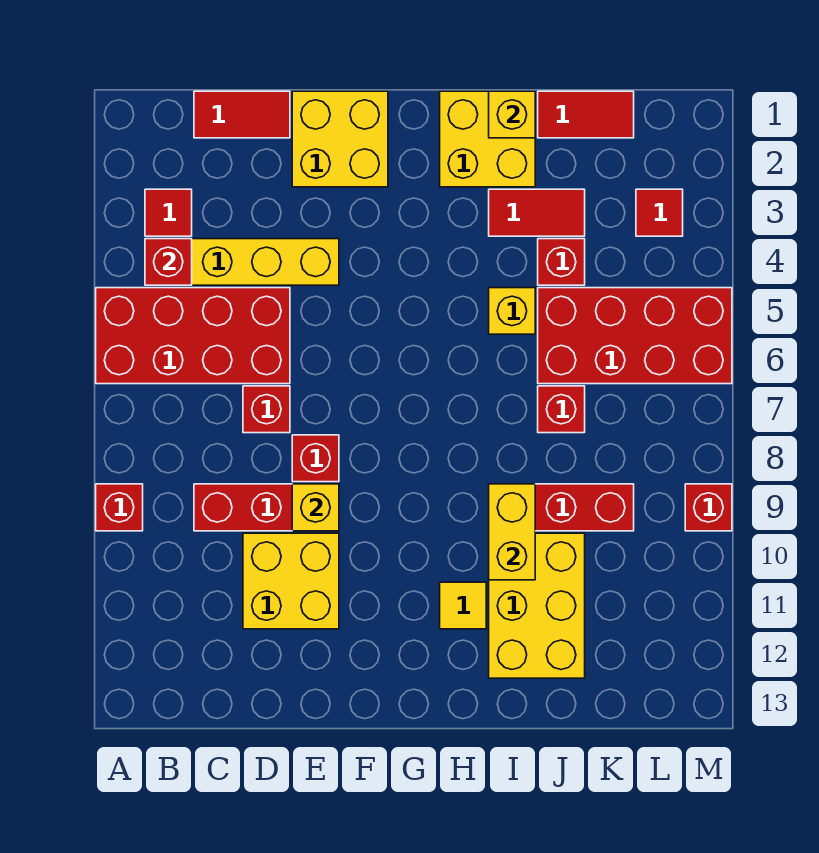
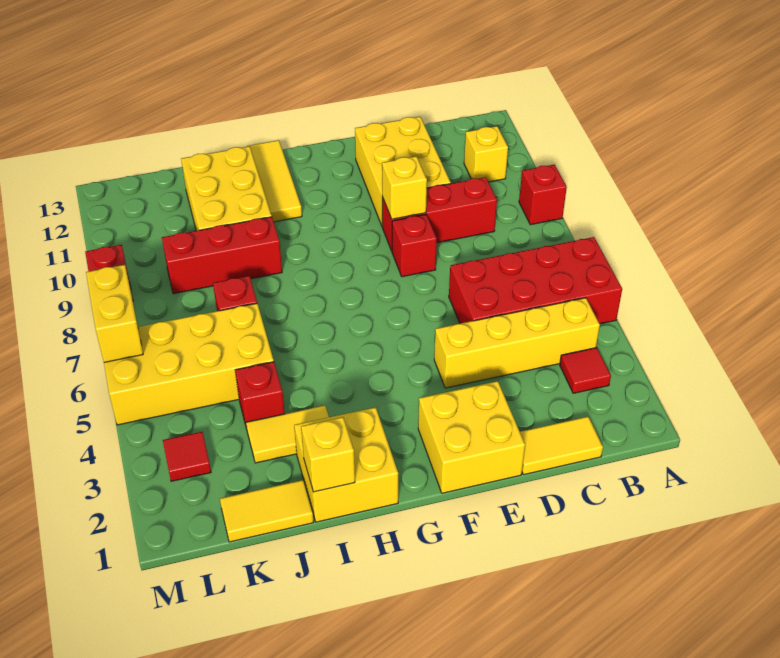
red 1x1 brick [145,239,192,285] -> none
red 1x2 tile [194,91,290,138] -> yellow 1x2 tile [520,417,603,475]
red 1x1 brick [243,386,290,433] -> none
yellow 2x2 brick [243,533,339,629] -> yellow 2x3 brick [355,117,451,226]
yellow 1x1 tile [440,582,486,629] -> yellow 1x3 tile [247,140,302,222]
red 1x2 tile [489,189,585,236] -> yellow 1x2 tile [246,406,329,463]
yellow 1x1 brick [489,288,535,334] -> yellow 1x1 brick moved to [464,126,508,182]
yellow 1x2 brick [489,484,535,580] -> yellow 1x2 brick moved to [86,265,143,362]
red 1x2 tile [538,91,634,138] -> yellow 1x2 tile [220,480,314,542]
red 2x4 brick [538,288,732,384] -> yellow 2x4 brick [104,303,274,425]

